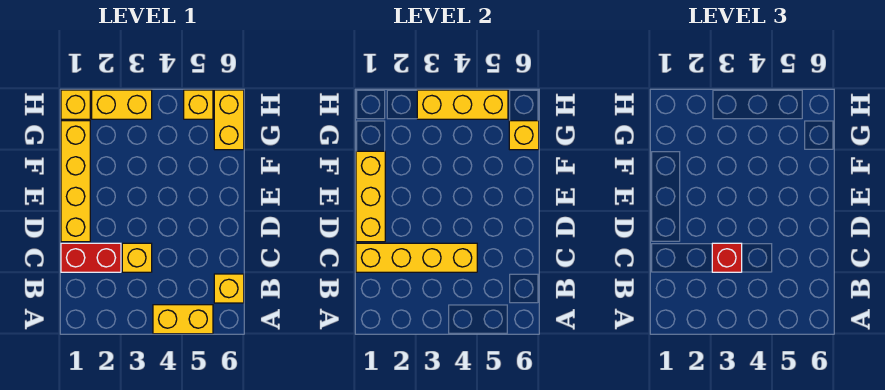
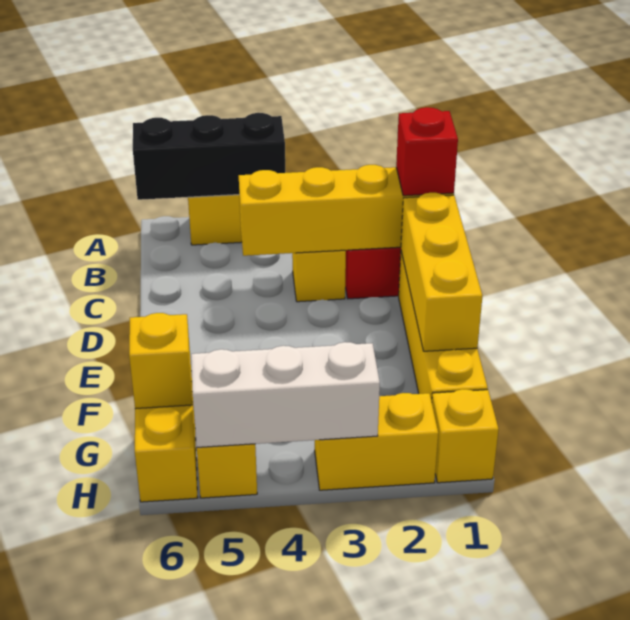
none -> black 1x3 brick [133,113,285,200]
yellow 1x1 brick [214,274,244,303] -> none
red 1x1 brick [712,243,742,272] -> red 1x1 brick moved to [396,107,458,196]
yellow 1x3 brick [417,90,508,119] -> white 1x3 brick [191,342,380,447]

